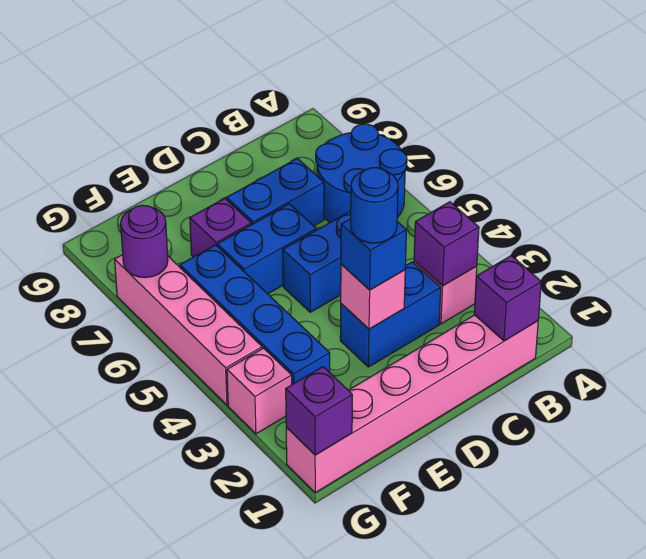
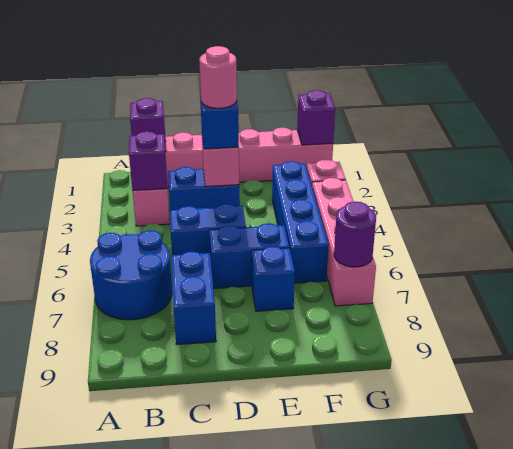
blue 1x2 brick [227,158,324,226] -> blue 1x2 brick turned to [172,252,216,345]
blue 1x1 round brick [351,168,398,243] -> pink 1x1 round brick [199,46,237,108]
purple 1x1 brick [190,198,251,257] -> blue 1x1 brick [252,247,295,311]

